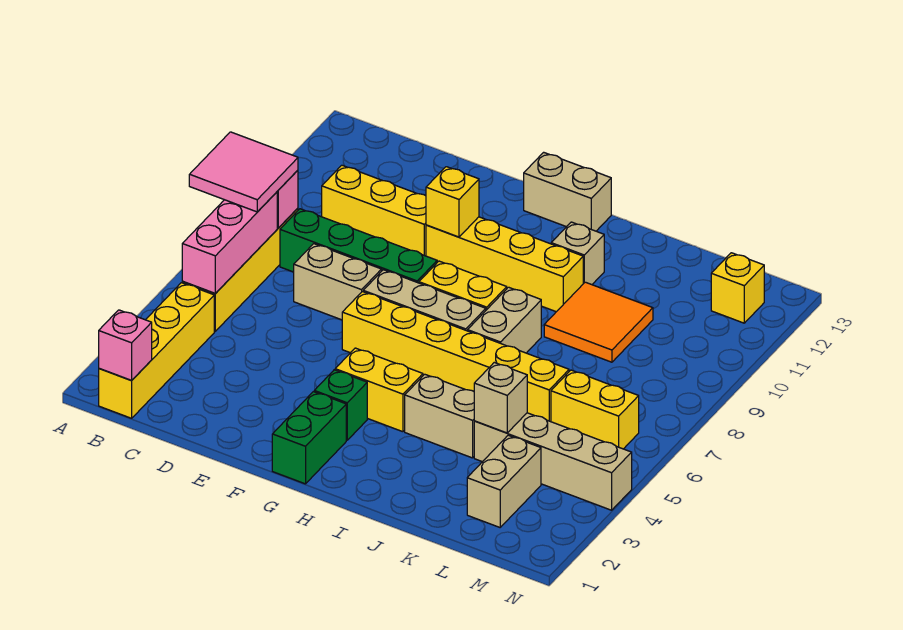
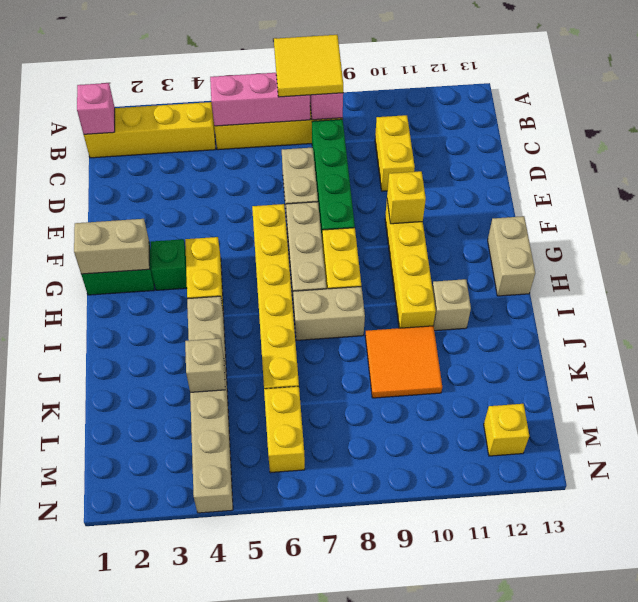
pink 2x2 tile [189,132,298,212] -> yellow 2x2 tile [274,35,343,97]
yellow 1x3 brick [322,165,426,256] -> yellow 1x2 brick [375,115,415,191]
tan 1x2 brick [467,435,541,527] -> tan 1x2 brick moved to [74,219,150,274]

